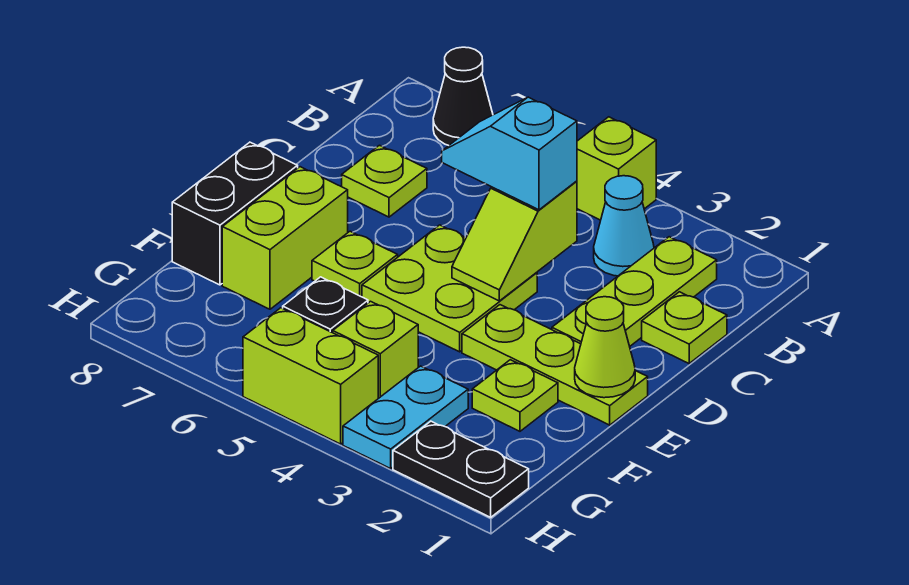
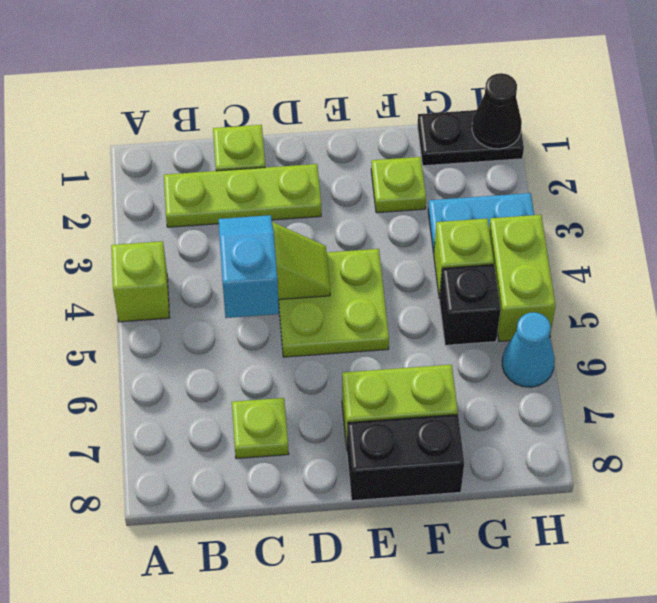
black 1x1 cone [433,47,493,145] -> black 1x1 cone moved to [472,73,522,149]
cyan 1x1 cone [594,176,654,276] -> cyan 1x1 cone moved to [502,312,555,387]
cyan 1x2 slope [442,97,577,210] -> cyan 1x2 slope turned to [219,215,279,318]
lime 1x3 plate [462,305,648,425] -> none
lime 1x1 cone [575,297,635,398] -> none
lime 1x1 plate [312,231,398,297] -> none
black 1x2 plate [393,421,529,517] -> black 1x2 plate turned to [417,110,524,166]

